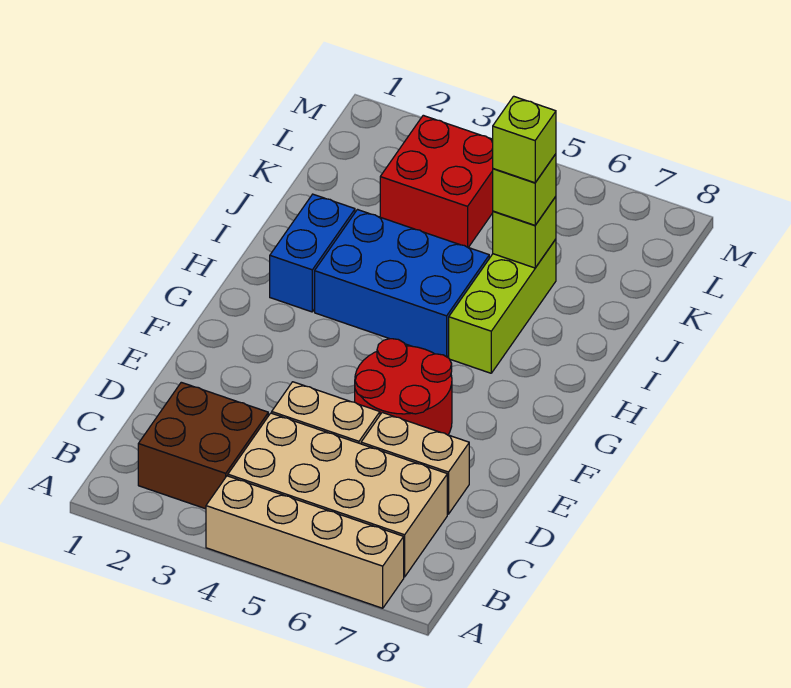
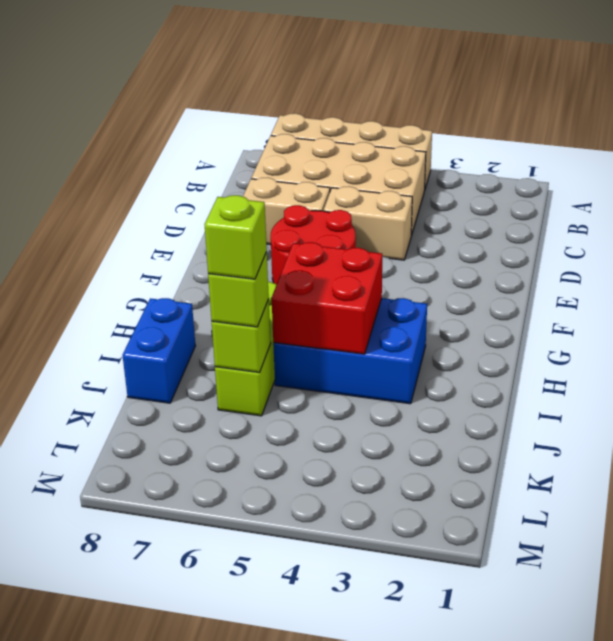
brown 2x2 brick [138,382,268,509] -> none
blue 1x2 brick [270,194,355,312] -> blue 1x2 brick moved to [122,298,195,403]
red 2x2 brick [380,115,493,247] -> red 2x2 brick moved to [272,242,382,354]

